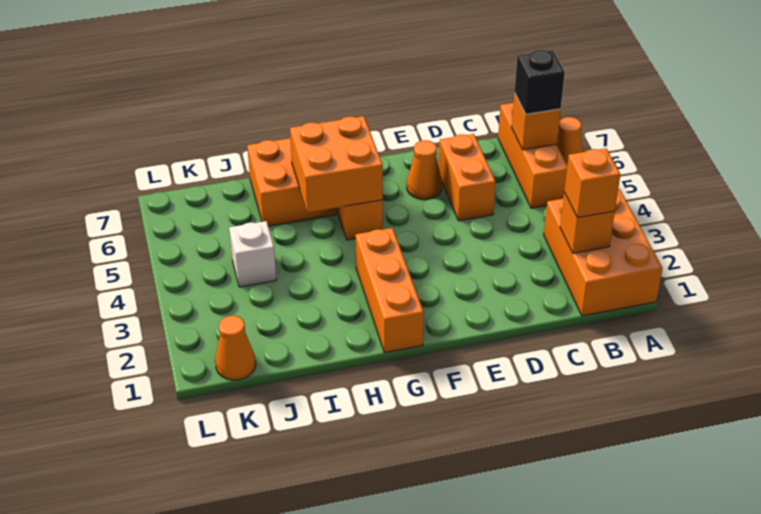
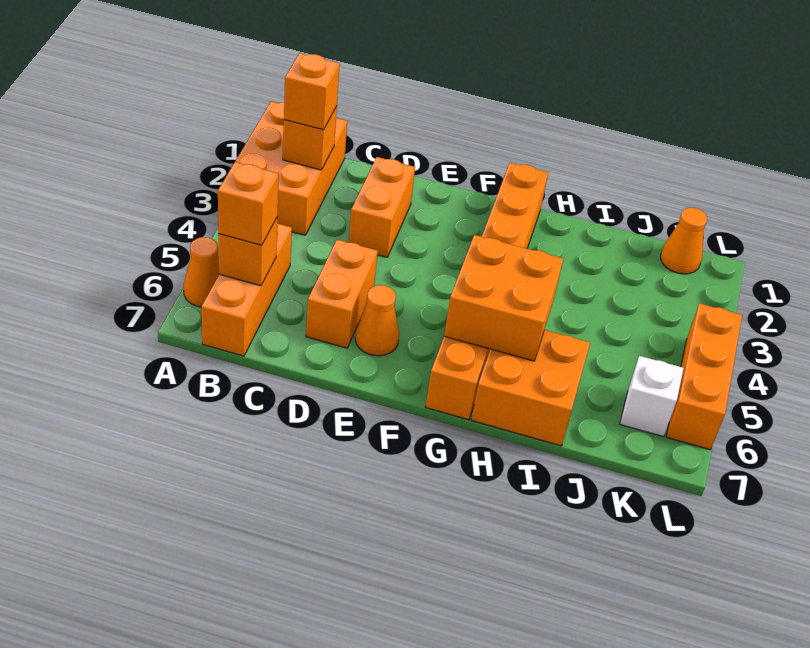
black 1x1 brick [514,50,565,114] -> orange 1x1 brick [218,162,279,245]
none -> orange 1x2 brick [349,157,415,257]
white 1x1 brick [229,221,276,287] -> white 1x1 brick moved to [620,356,684,437]
none -> orange 1x3 brick [666,303,742,450]

